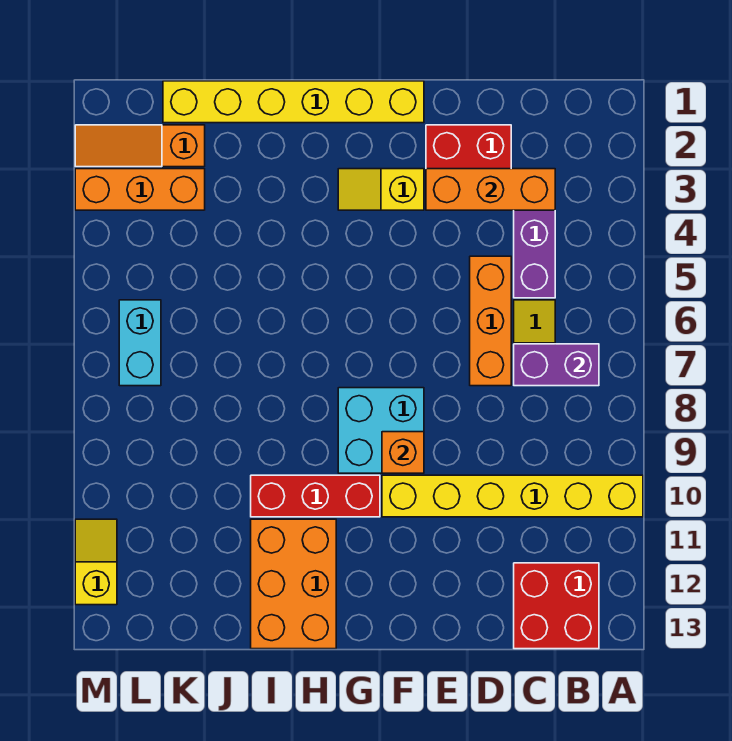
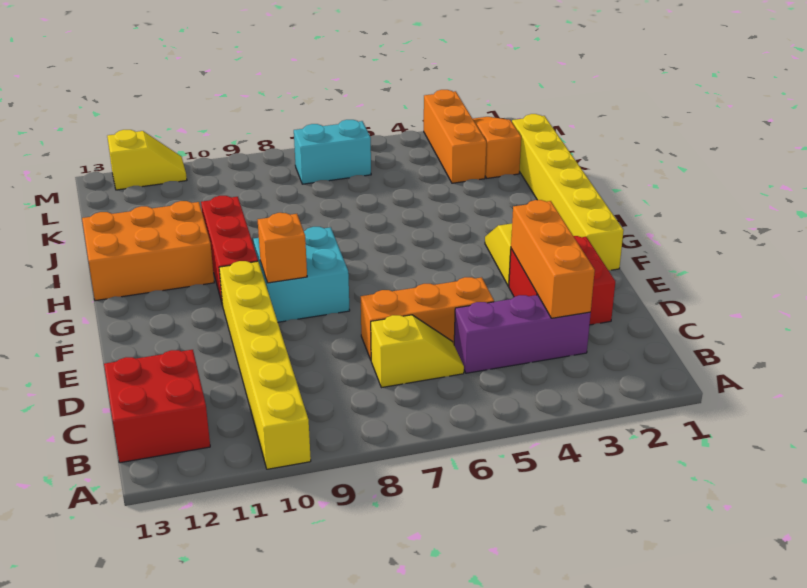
purple 1x2 brick [514,344,599,386] -> none

